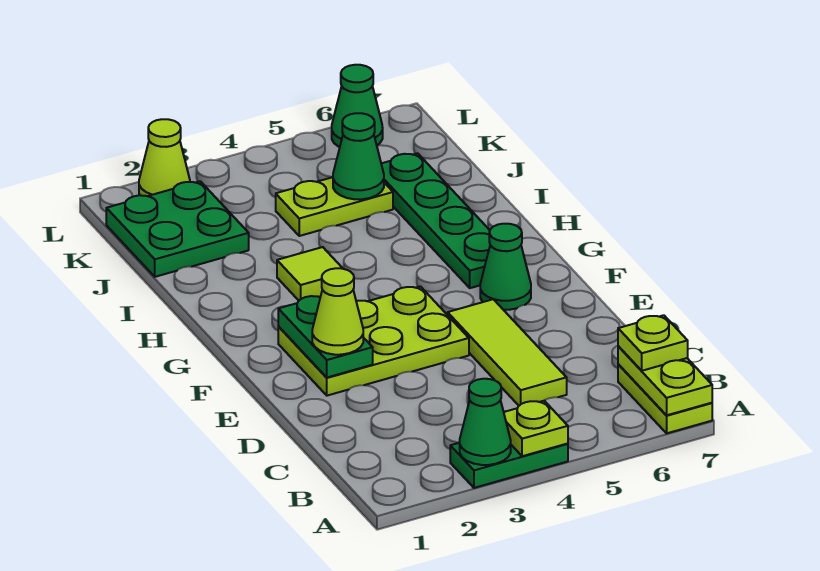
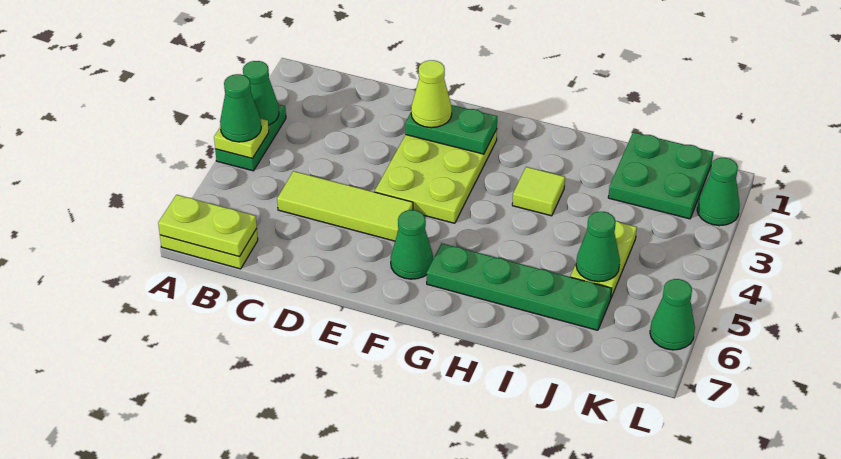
none -> green 1x1 cone [220,74,261,142]
lime 1x1 plate [618,315,688,371] -> none
lime 1x1 cone [139,119,190,196] -> green 1x1 cone [697,158,740,226]

